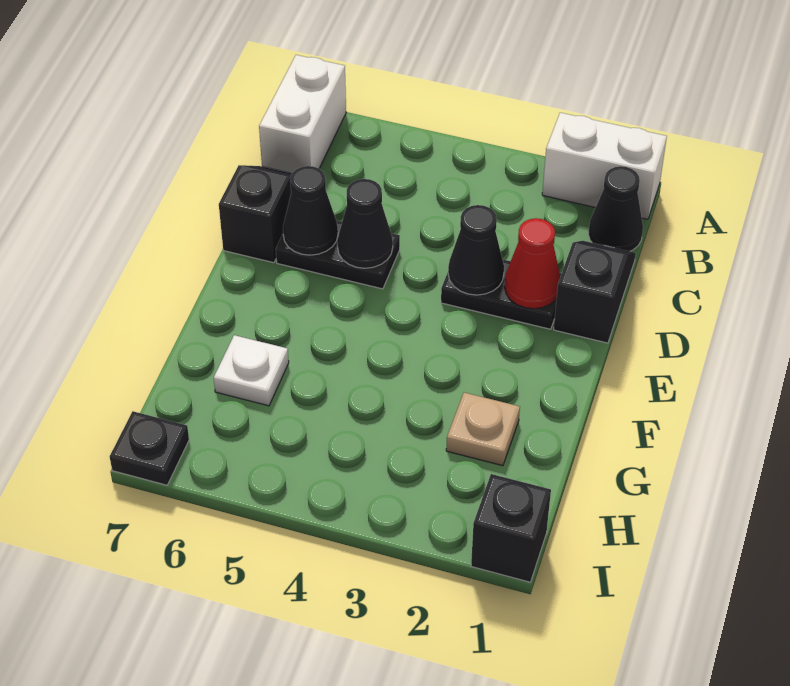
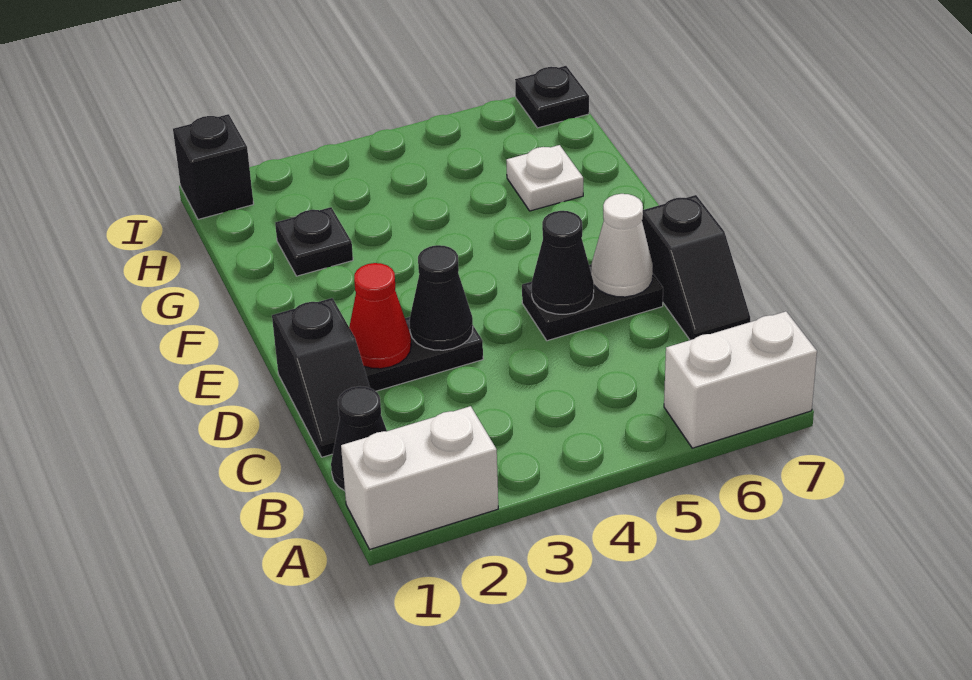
white 1x2 brick [259,55,346,173] -> white 1x2 brick turned to [664,311,817,448]
black 1x1 cone [283,166,338,255] -> white 1x1 cone [591,194,653,297]
tan 1x1 plate [446,393,520,466] -> black 1x1 plate [275,207,353,276]

